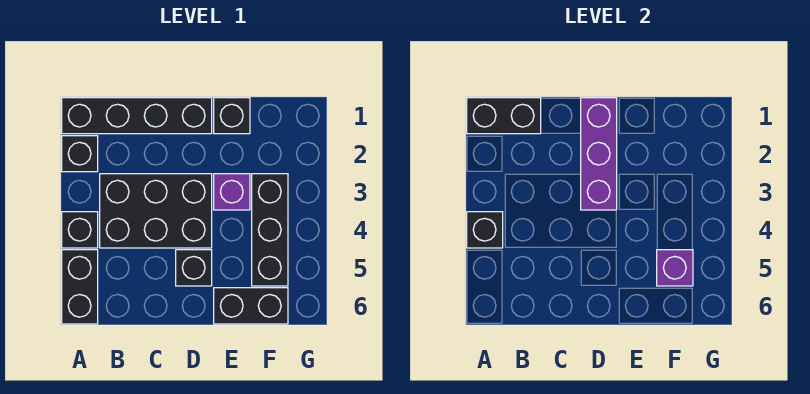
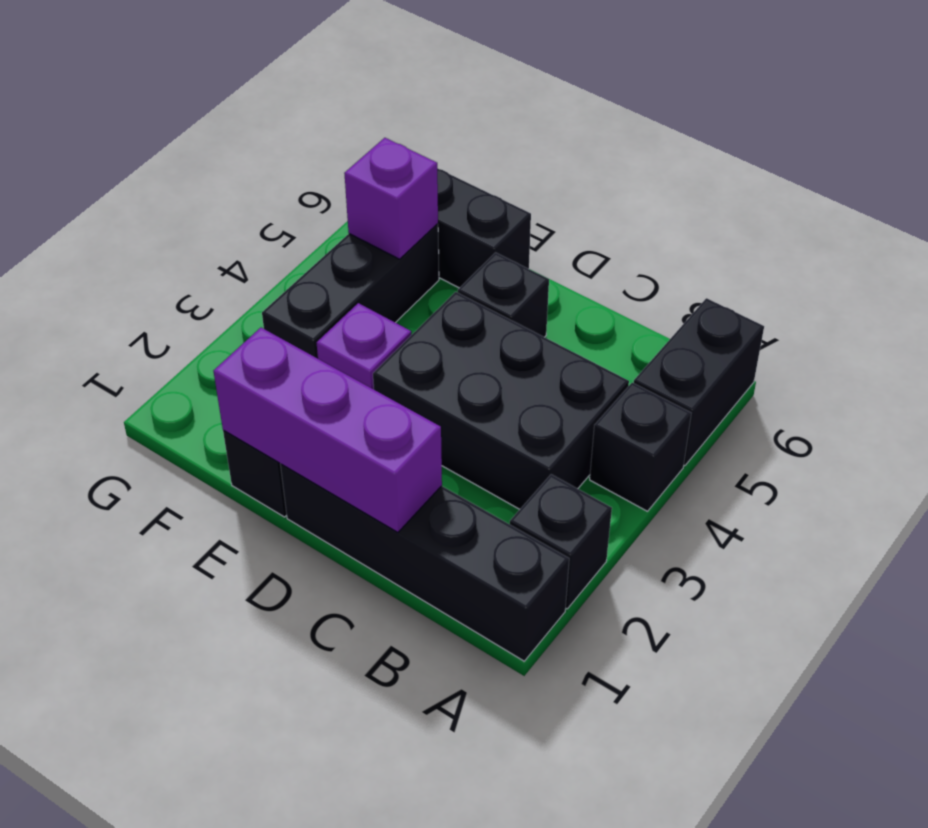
black 1x2 brick [467,98,541,134] -> none
black 1x1 brick [467,212,503,248] -> none
purple 1x3 brick [581,98,617,210] -> purple 1x3 brick turned to [213,328,442,532]

